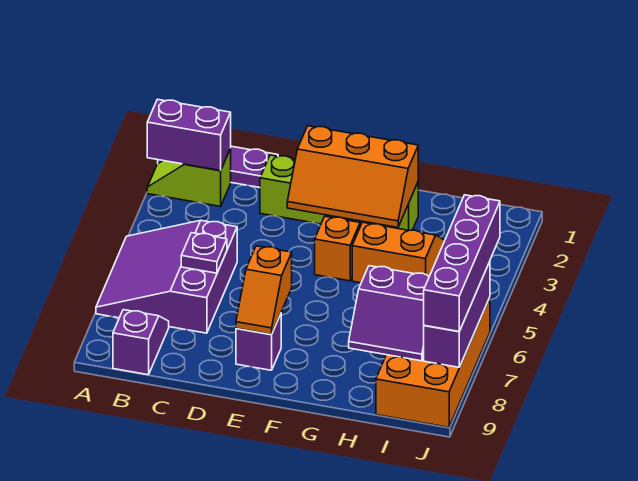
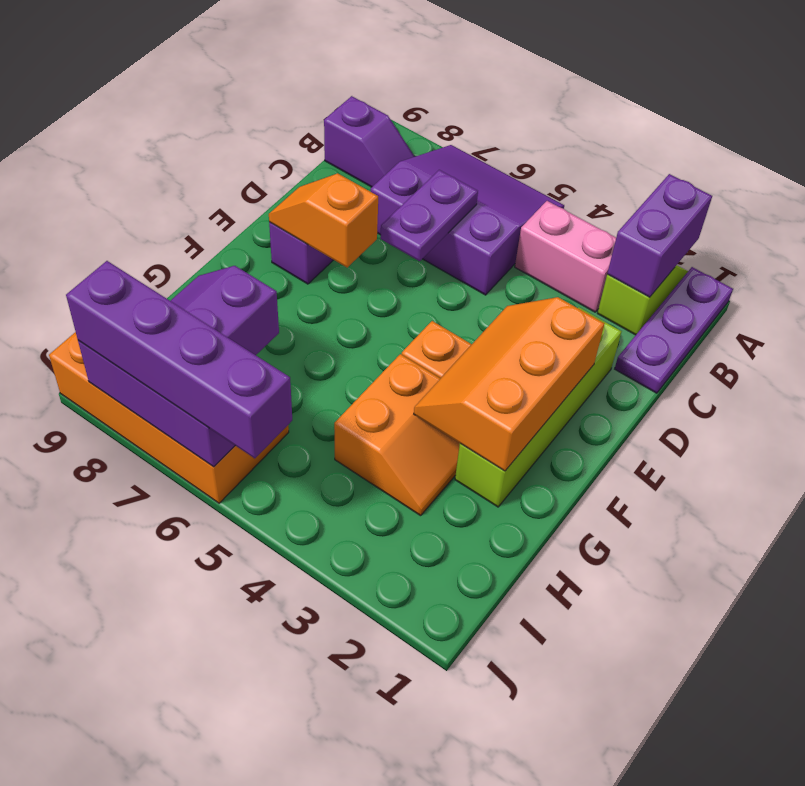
none -> pink 1x2 brick [515,201,616,312]
purple 1x1 plate [181,233,227,273] -> purple 1x2 plate [380,170,478,261]

